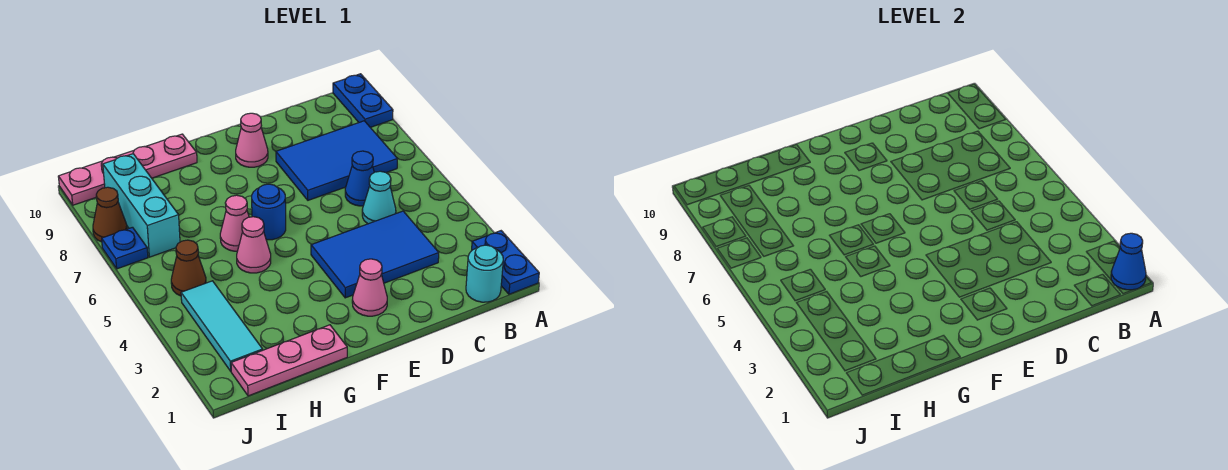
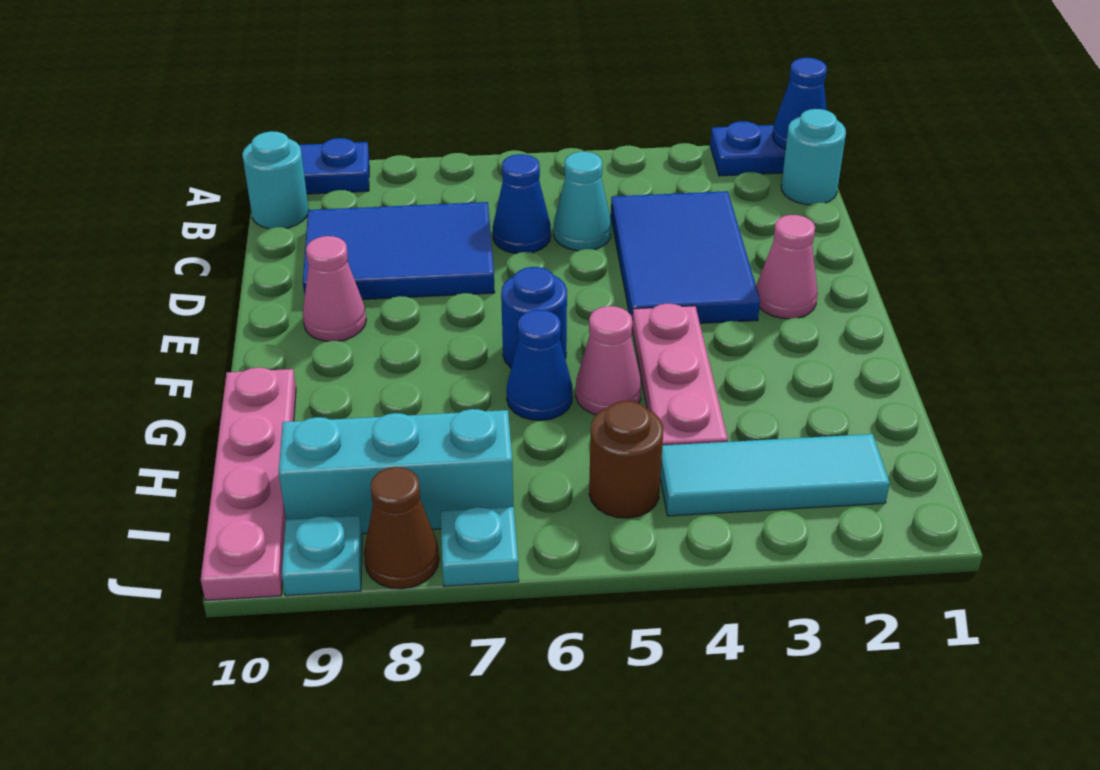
blue 2x3 tile [276,121,398,200] -> blue 2x3 tile turned to [303,202,495,300]
none -> cyan 1x1 round brick [242,131,309,229]
pink 1x3 plate [231,325,347,396] -> pink 1x3 plate moved to [632,303,728,445]
pink 1x1 cone [220,195,249,251] -> blue 1x1 cone [507,310,572,420]
brown 1x1 cone [171,240,206,296] -> brown 1x1 round brick [589,401,663,518]
blue 1x1 plate [102,227,148,269] -> cyan 1x1 plate [441,507,519,586]
none -> cyan 1x1 plate [282,516,362,596]

